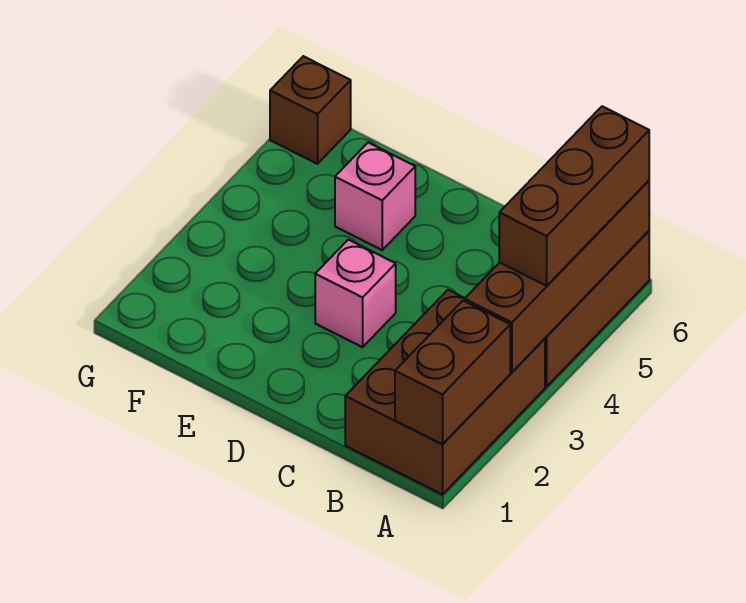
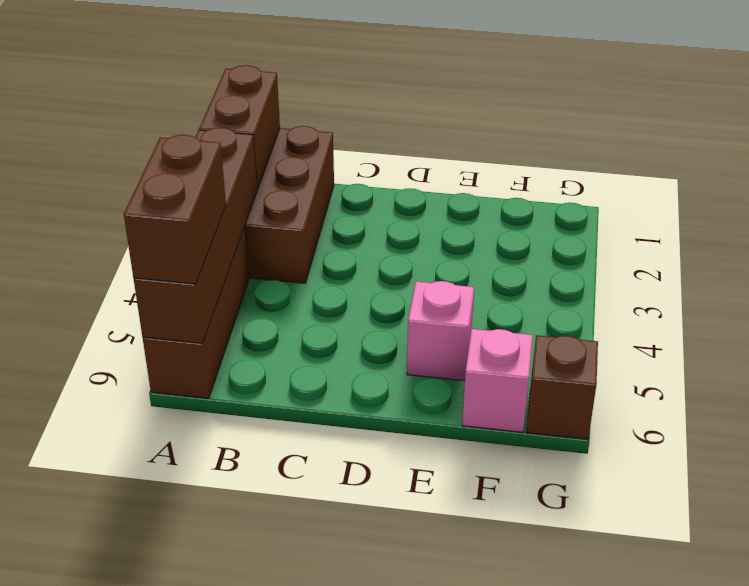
brown 1x3 brick [499,106,649,286] -> brown 1x2 brick [124,135,226,284]
pink 1x1 brick [315,240,396,347] -> pink 1x1 brick moved to [462,329,533,432]

